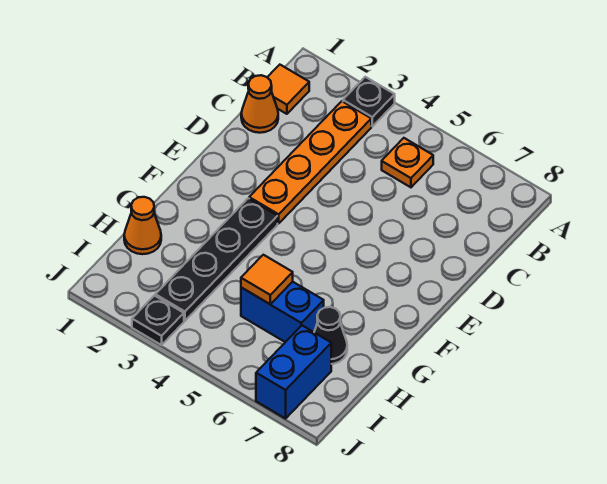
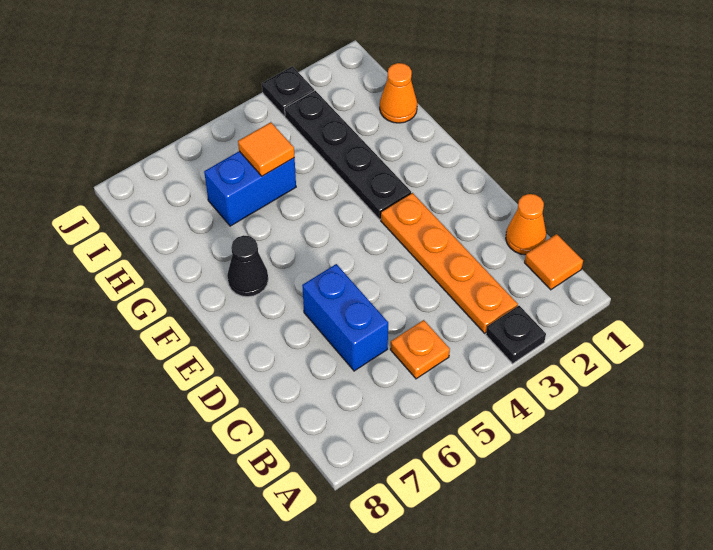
black 1x1 cone [314,307,347,364] -> black 1x1 cone moved to [227,235,268,297]
blue 1x2 brick [256,326,331,419] -> blue 1x2 brick moved to [302,264,388,371]

